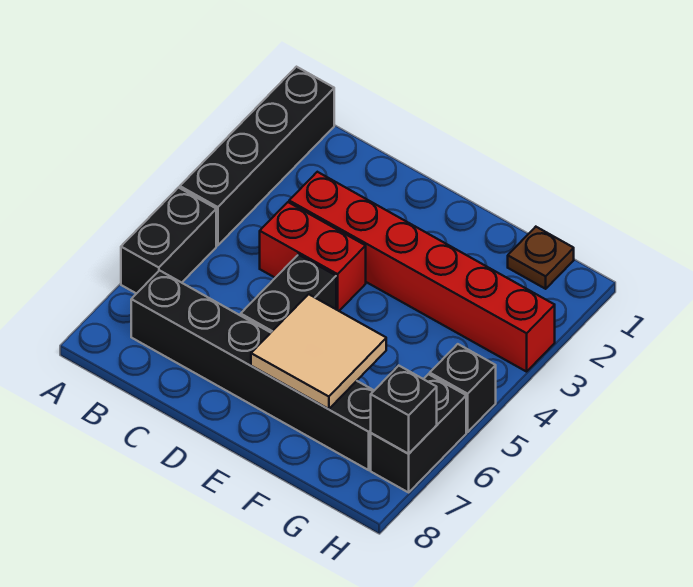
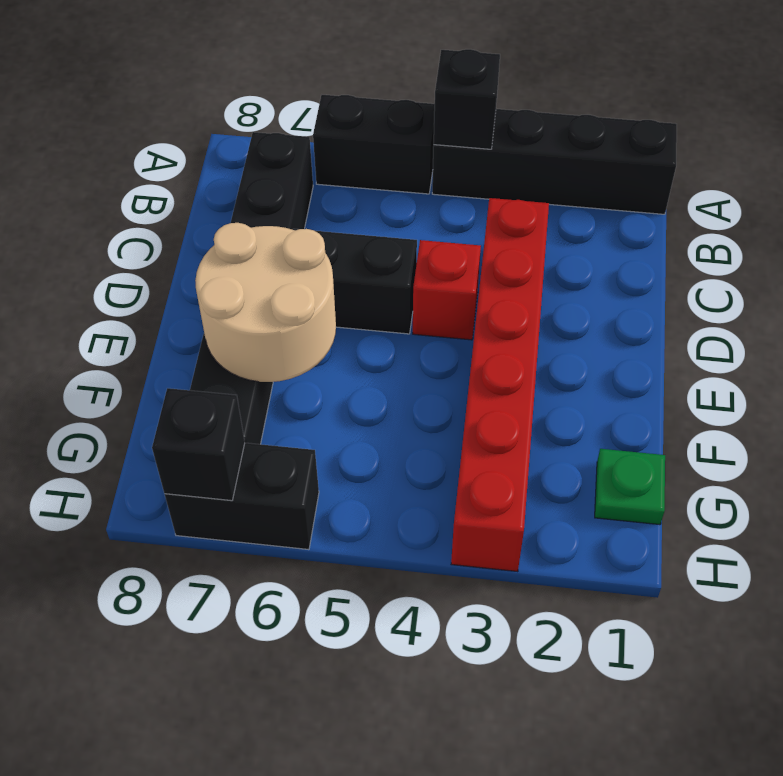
red 1x2 brick [260,202,366,311] -> red 1x1 brick [413,240,481,340]
tan 2x2 tile [251,294,386,409] -> tan 2x2 round brick [195,223,336,382]
brown 1x1 plate [508,227,574,289] -> green 1x1 plate [595,449,665,525]
black 1x1 brick [430,344,496,432] -> black 1x1 brick moved to [434,49,500,149]

